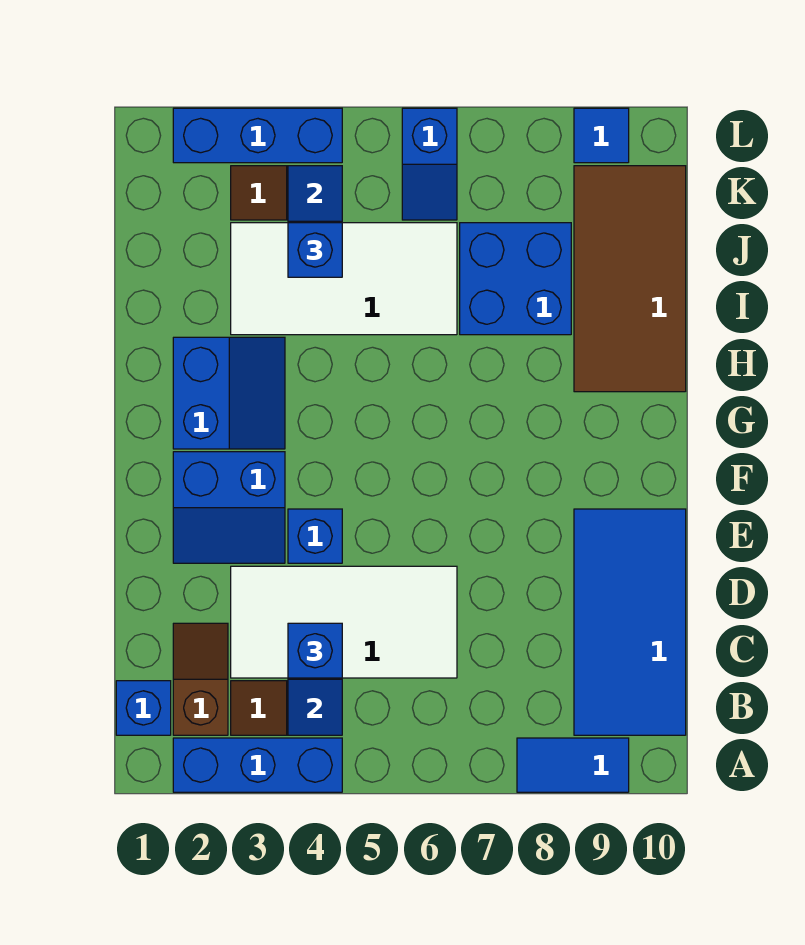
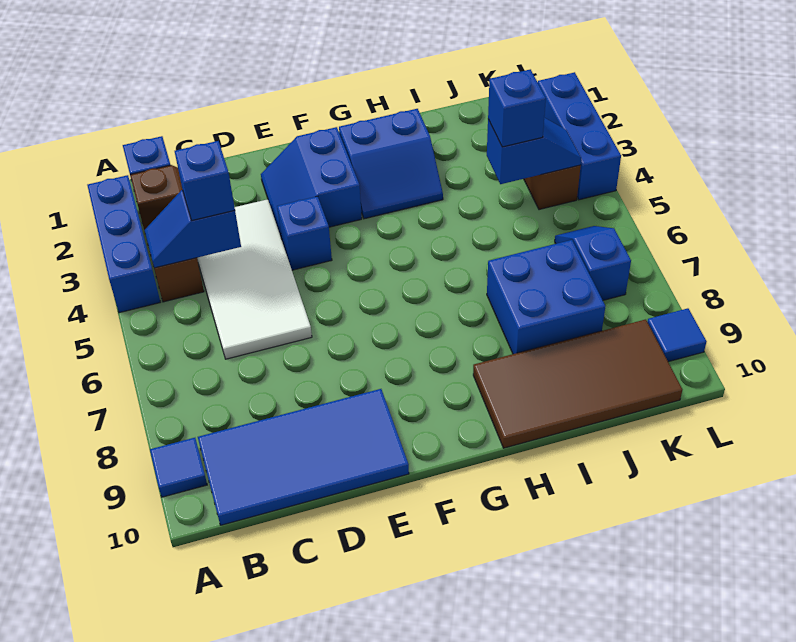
blue 1x2 tile [517,738,629,792] -> blue 1x1 tile [150,438,207,497]
white 2x4 tile [231,223,457,335] -> none
blue 1x2 slope [402,108,457,220] -> blue 1x2 slope turned to [555,226,631,300]

